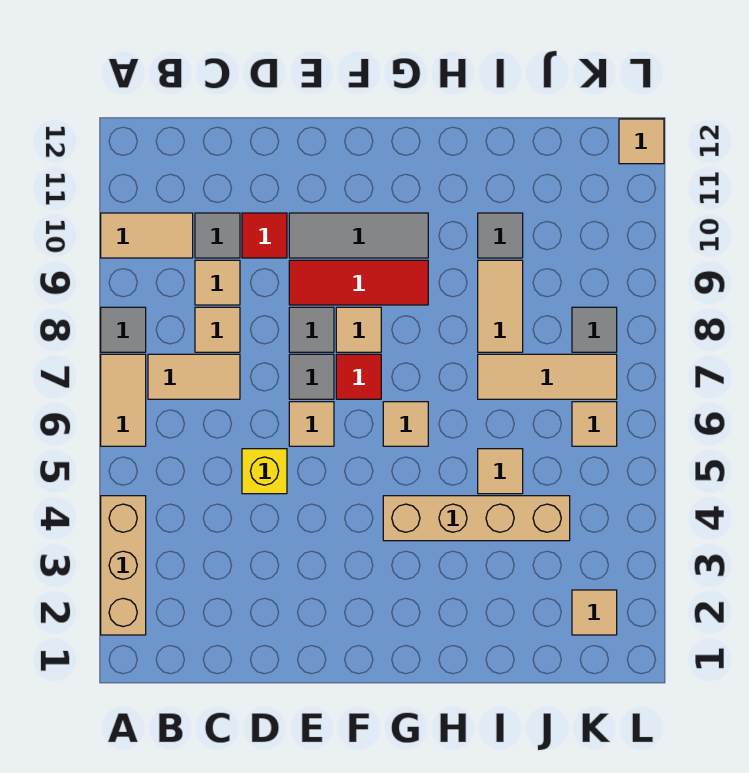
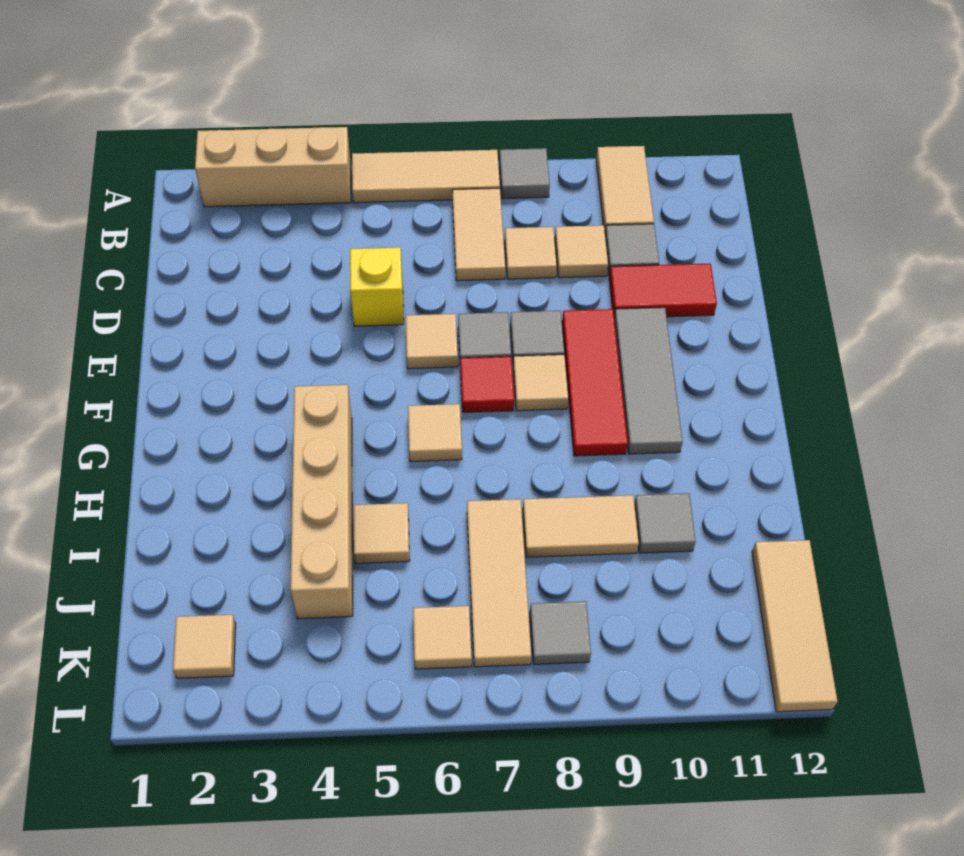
tan 1x2 tile [101,354,146,446] -> tan 1x3 tile [352,150,500,203]
red 1x1 tile [242,213,287,258] -> red 1x2 tile [609,263,717,317]
tan 1x1 tile [619,119,664,164] -> tan 1x3 tile [752,540,838,712]

